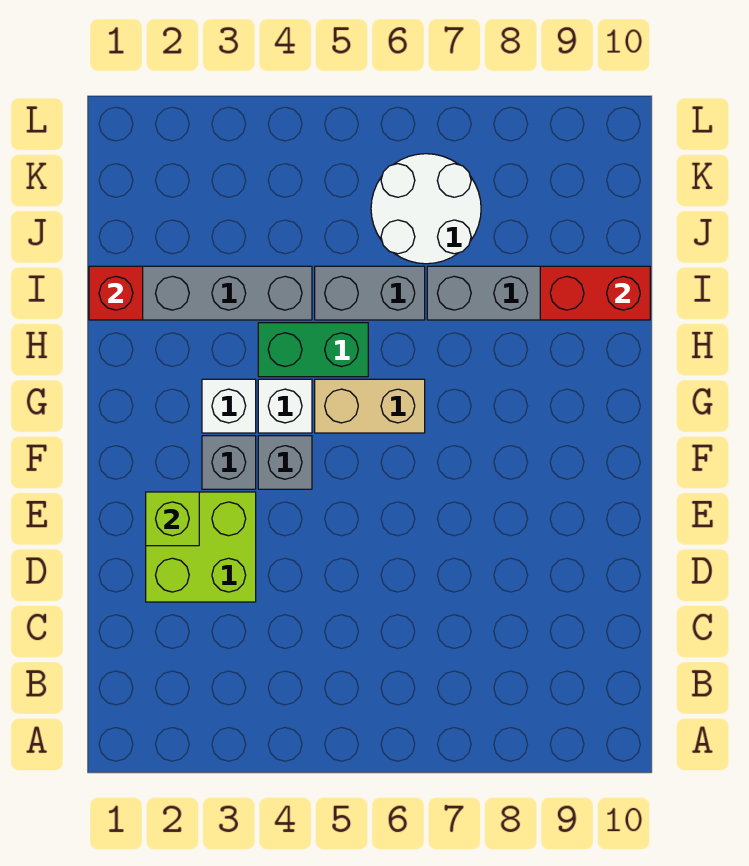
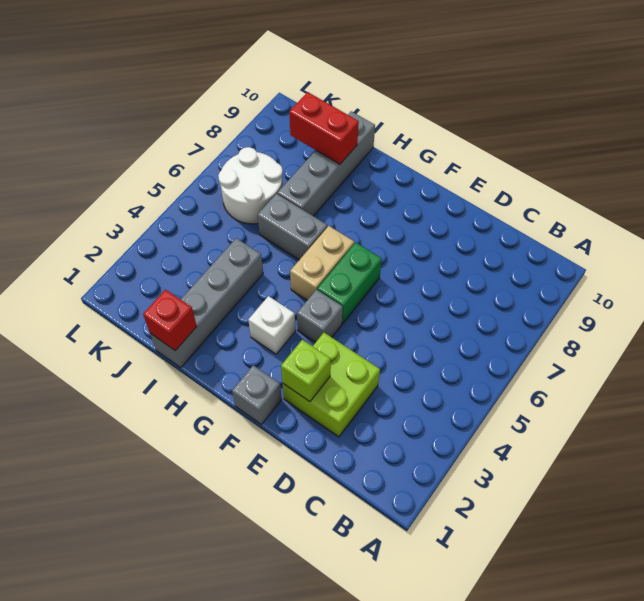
grey 1x1 brick [202,436,256,489] -> grey 1x1 brick moved to [232,365,282,424]
white 1x1 brick [258,379,312,433] -> none
green 1x2 brick [258,323,368,377] -> green 1x2 brick moved to [317,243,382,323]
grey 1x2 brick [315,266,425,320] -> grey 1x2 brick turned to [258,194,327,260]
red 1x2 brick [540,266,650,320] -> red 1x2 brick turned to [289,92,359,164]

